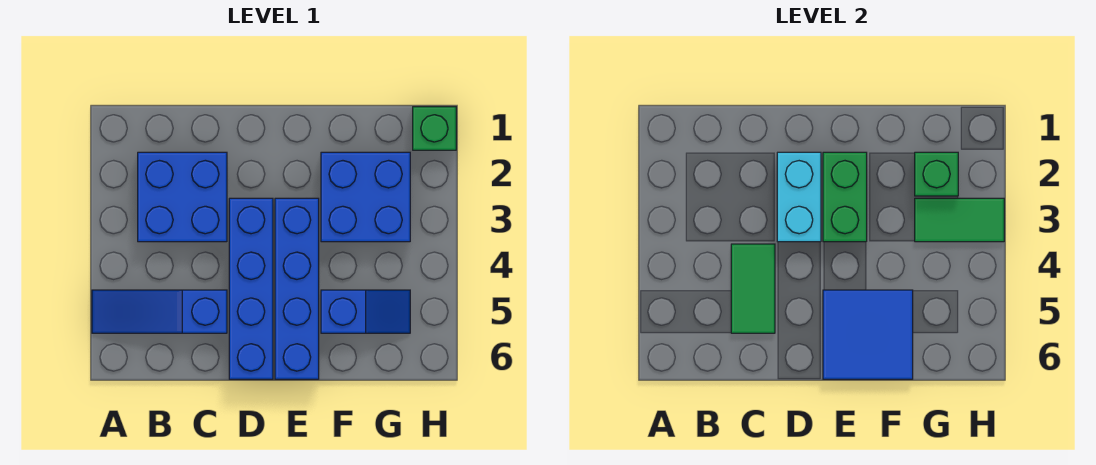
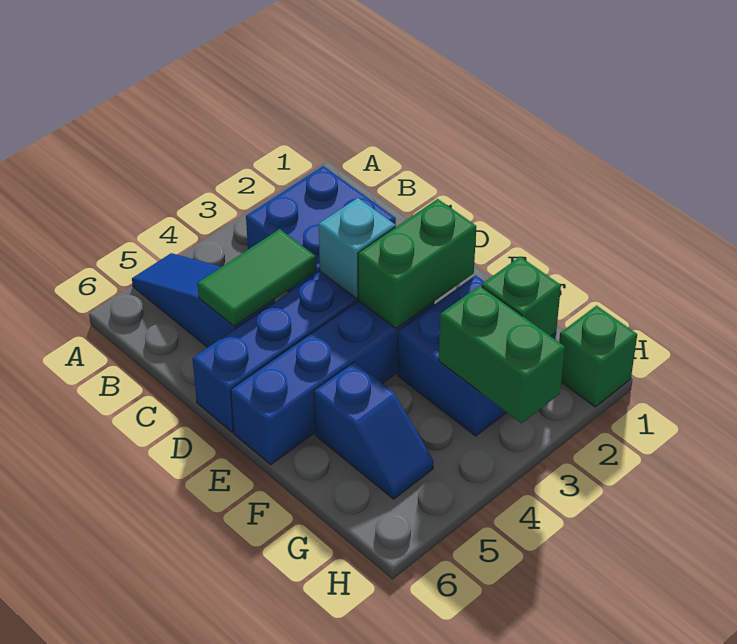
cyan 1x2 brick [777,152,821,242] -> cyan 1x1 brick [319,198,395,299]
blue 2x2 tile [823,290,913,379] -> none
green 1x2 tile [915,198,1004,242] -> green 1x2 brick [439,286,565,423]

